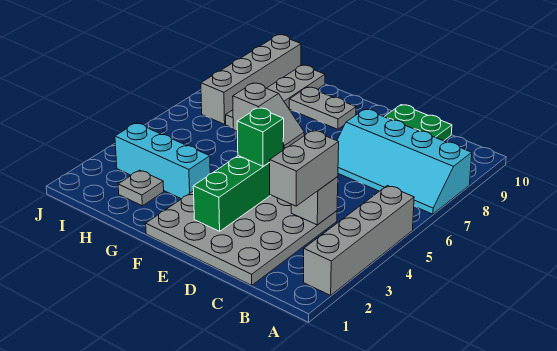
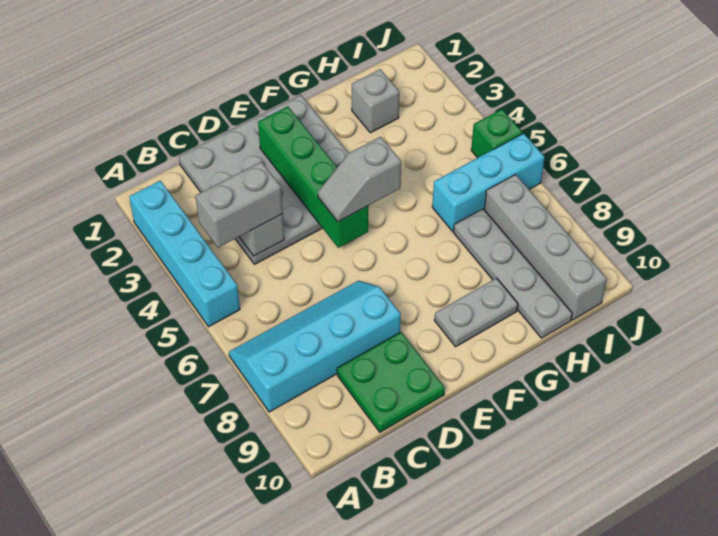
grey 1x4 brick [303,186,414,295] -> cyan 1x4 brick [129,180,240,327]
grey 1x2 brick [269,130,339,206] -> grey 1x2 brick turned to [195,162,283,248]
green 1x1 brick [237,108,284,166] -> green 1x1 brick moved to [471,109,523,158]
cyan 1x3 brick [115,123,210,199] -> cyan 1x3 brick moved to [432,133,545,231]
grey 1x1 plate [118,170,164,206] -> grey 1x1 brick [352,69,399,133]

